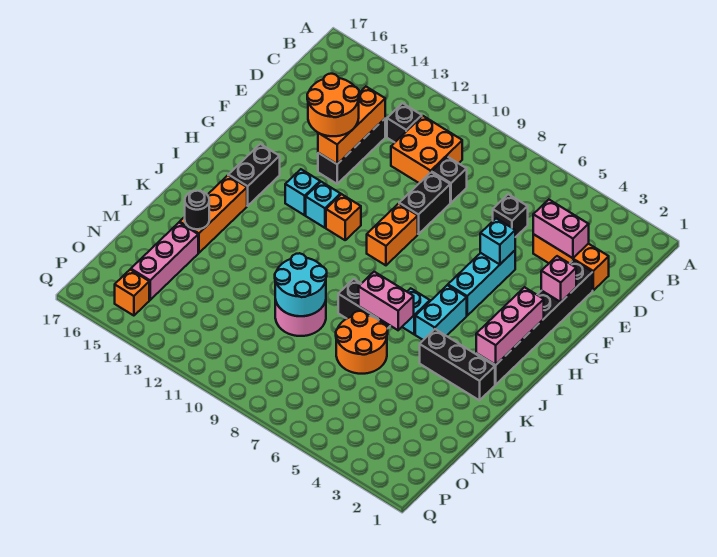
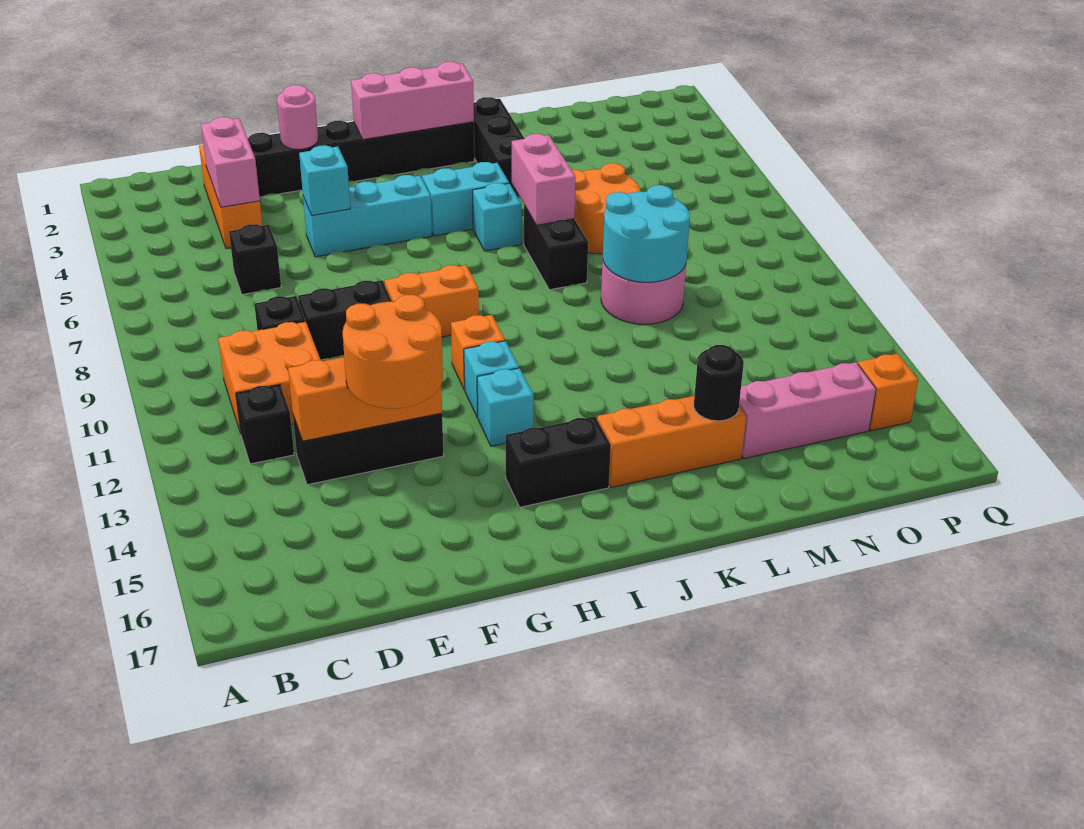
pink 1x1 brick [541,256,576,302] -> pink 1x1 round brick [277,85,318,149]

